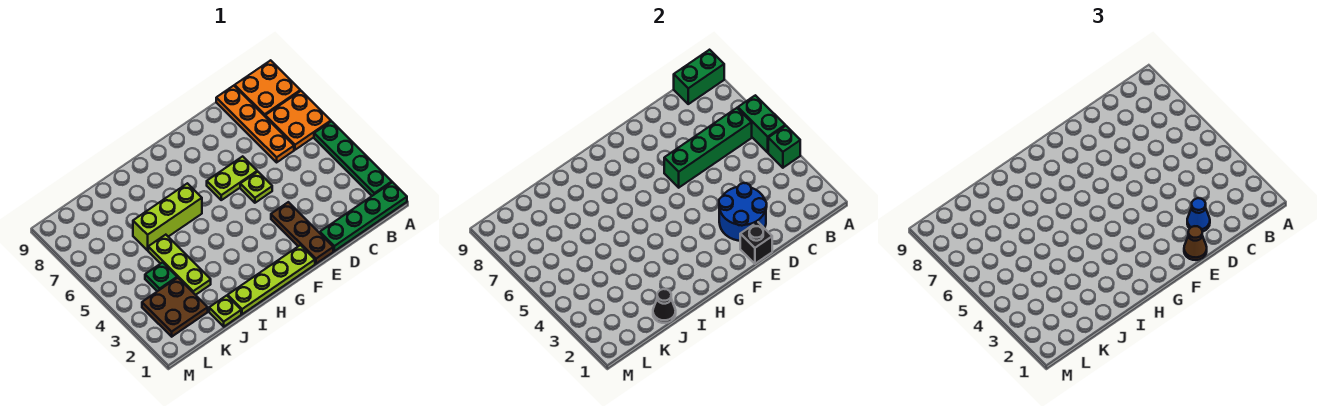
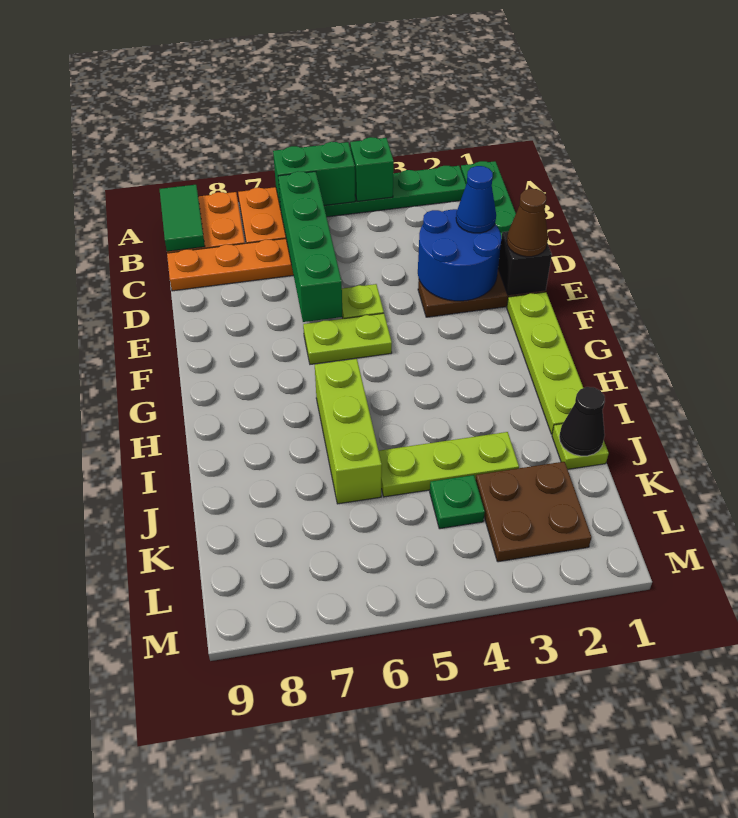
green 1x2 brick [674,50,724,104] -> green 1x2 tile [160,185,205,251]
lime 1x2 plate [207,156,257,200] -> lime 1x2 plate turned to [303,313,392,364]

